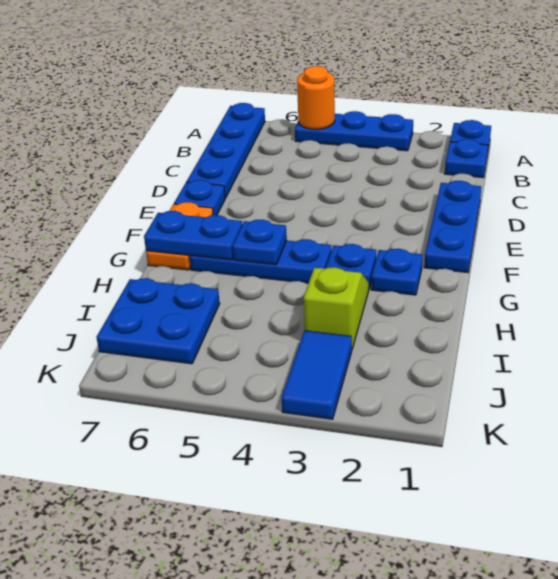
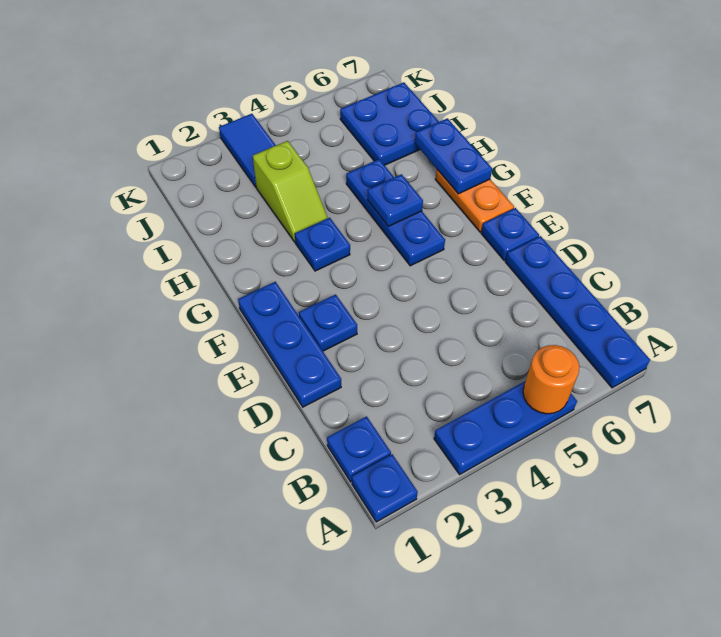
blue 1x1 plate [371,249,423,295] -> blue 1x1 plate moved to [299,294,357,351]
blue 1x3 plate [190,239,331,283] -> blue 1x3 plate turned to [346,159,445,266]
blue 1x2 plate [144,211,242,260] -> blue 1x2 plate turned to [415,118,492,194]

